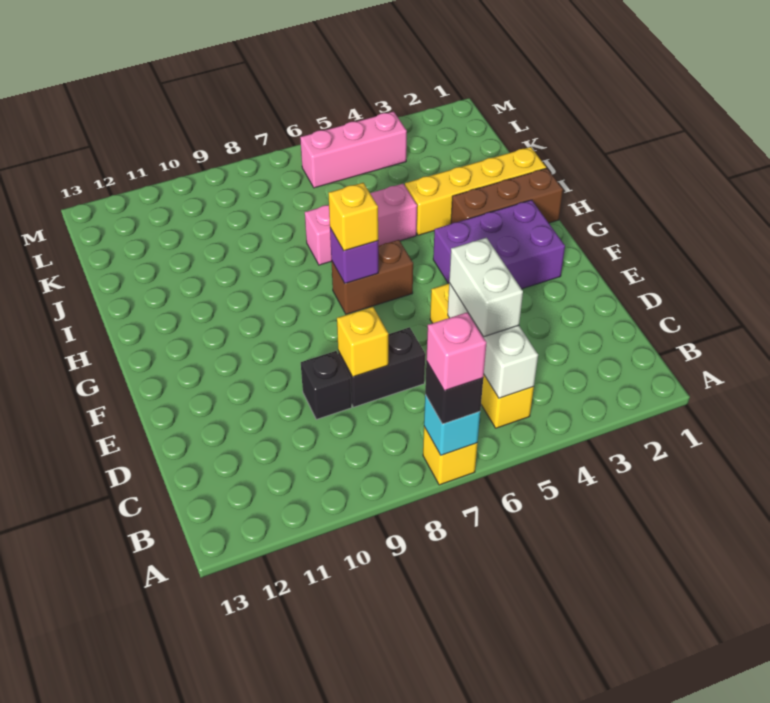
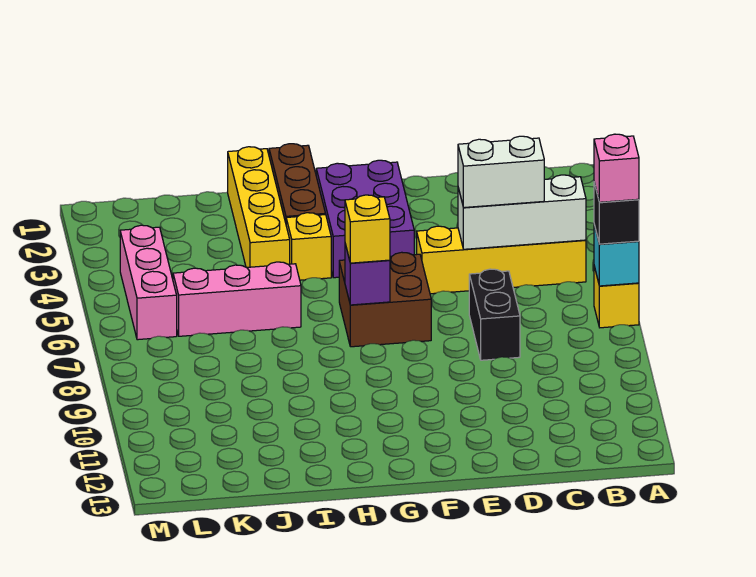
yellow 1x1 brick [337,307,388,377] -> yellow 1x1 brick moved to [286,213,331,280]
black 1x1 brick [301,351,352,419] -> none
brown 1x2 brick [331,240,413,314] -> brown 2x2 brick [339,252,431,347]
pink 1x3 brick [305,184,417,265] -> pink 1x3 brick turned to [173,262,301,336]

